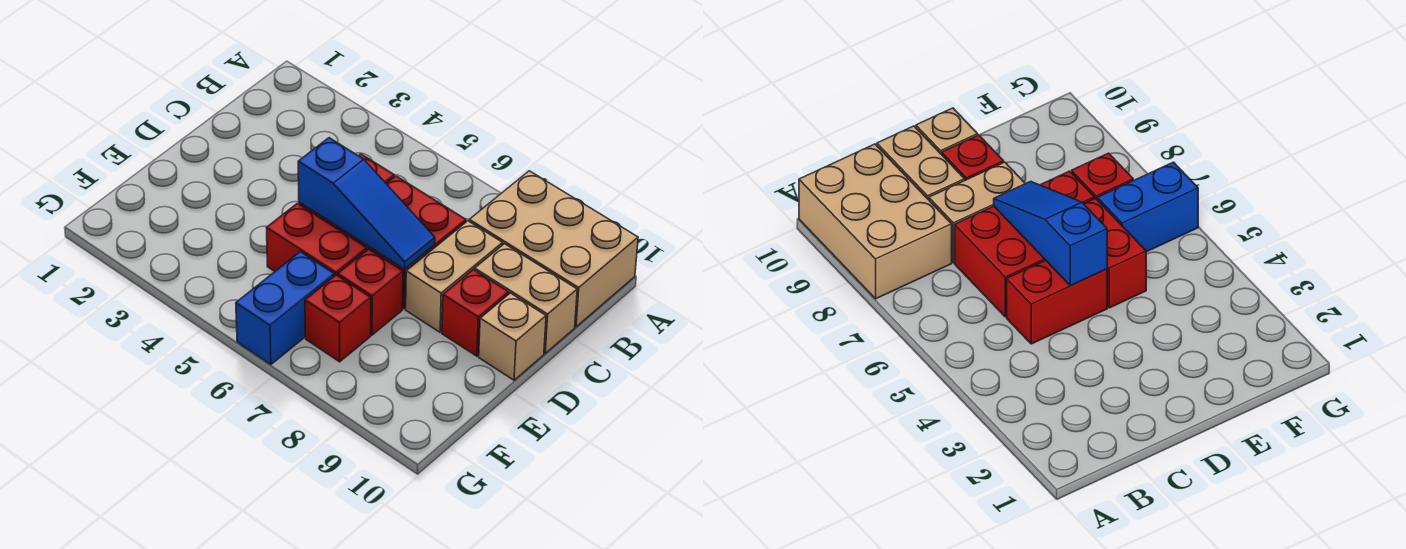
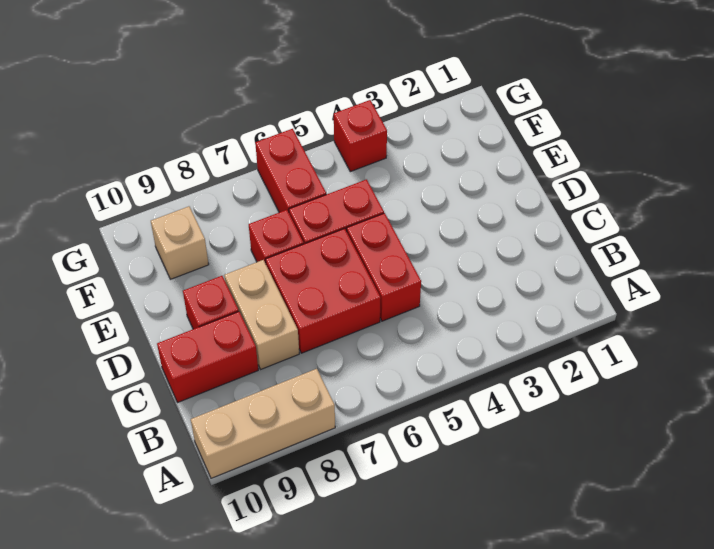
tan 2x3 brick [469,171,638,327] -> tan 1x3 brick [191,369,335,478]
tan 1x2 brick [475,244,577,353] -> red 1x2 brick [157,312,258,402]
blue 1x3 slope [298,138,435,269] -> none
tan 1x1 brick [479,293,546,380] -> tan 1x1 brick moved to [151,206,209,279]
blue 1x2 brick [236,252,334,364] -> red 1x2 brick [255,129,326,212]
red 1x1 brick [305,275,371,362] -> red 1x1 brick moved to [334,100,387,172]

